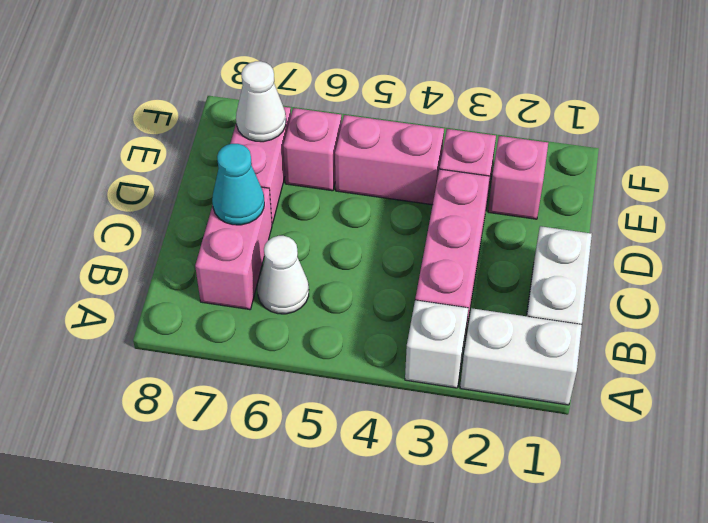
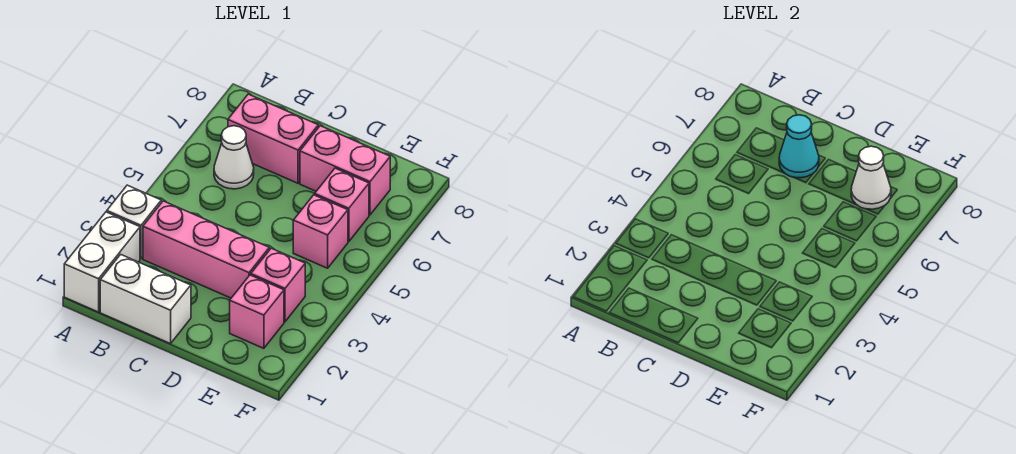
pink 1x2 brick [335,115,444,205] -> pink 1x1 brick [293,195,348,268]

